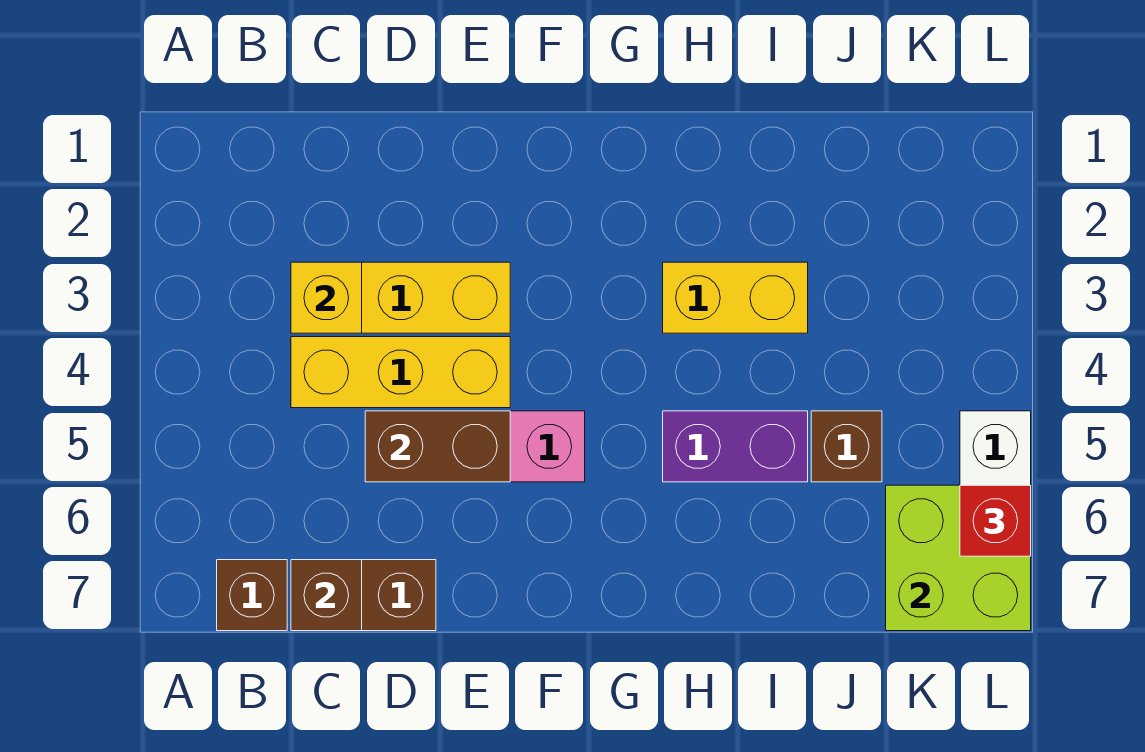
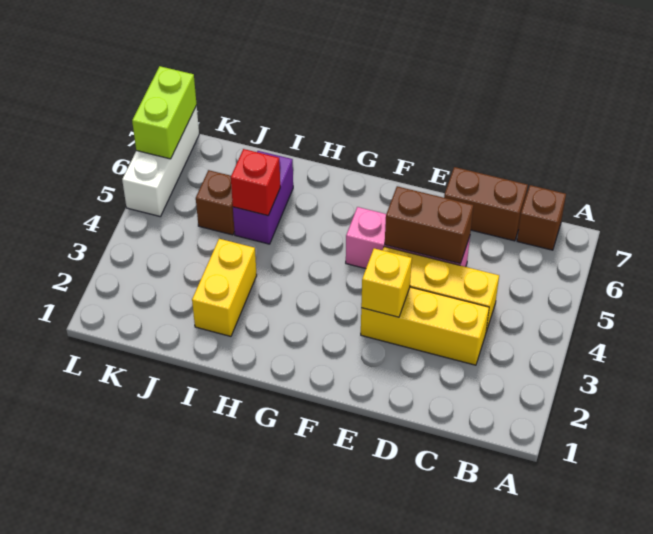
yellow 1x1 brick [291,262,362,333] -> yellow 1x1 brick moved to [361,248,412,317]
brown 1x1 brick [291,560,362,631] -> none
yellow 1x2 brick [663,262,808,333] -> yellow 1x2 brick turned to [192,239,257,336]
purple 1x2 brick [663,411,808,482] -> purple 1x2 brick turned to [233,151,293,244]
lime 2x2 brick [886,485,1031,631] -> lime 1x2 brick [132,66,197,159]
red 1x1 brick [960,485,1031,556] -> red 1x1 brick moved to [231,149,280,216]

